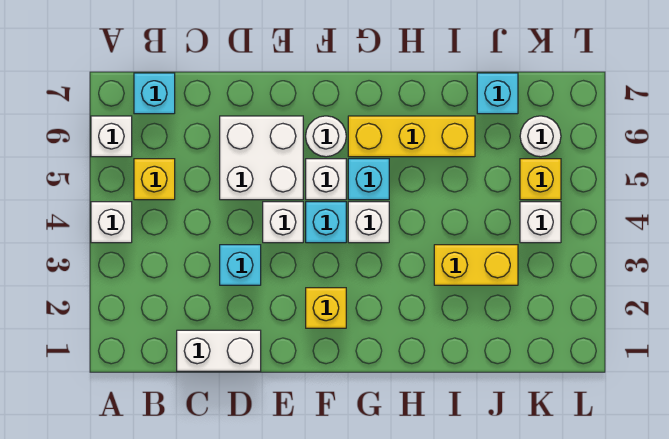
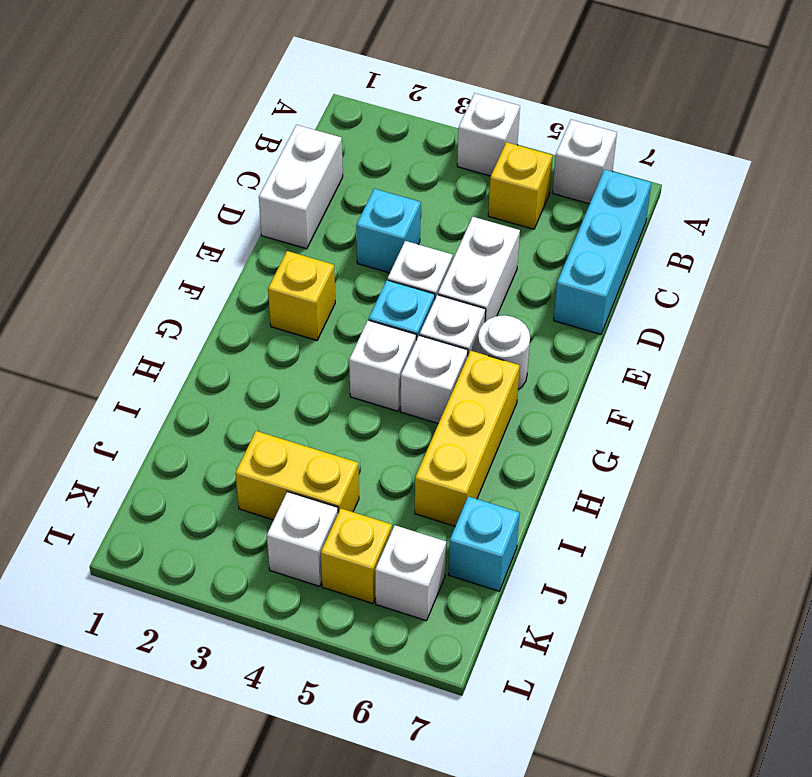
cyan 1x1 brick [134,73,175,114] -> cyan 1x3 brick [554,169,651,334]
white 2x2 brick [220,116,303,200] -> white 1x2 brick [438,217,520,322]
cyan 1x1 brick [348,159,389,200] -> white 1x1 brick [401,335,468,424]
yellow 1x2 brick [434,245,518,285] -> yellow 1x2 brick turned to [235,431,359,520]
white 1x1 round brick [520,116,561,157] -> white 1x1 brick [375,525,446,621]

